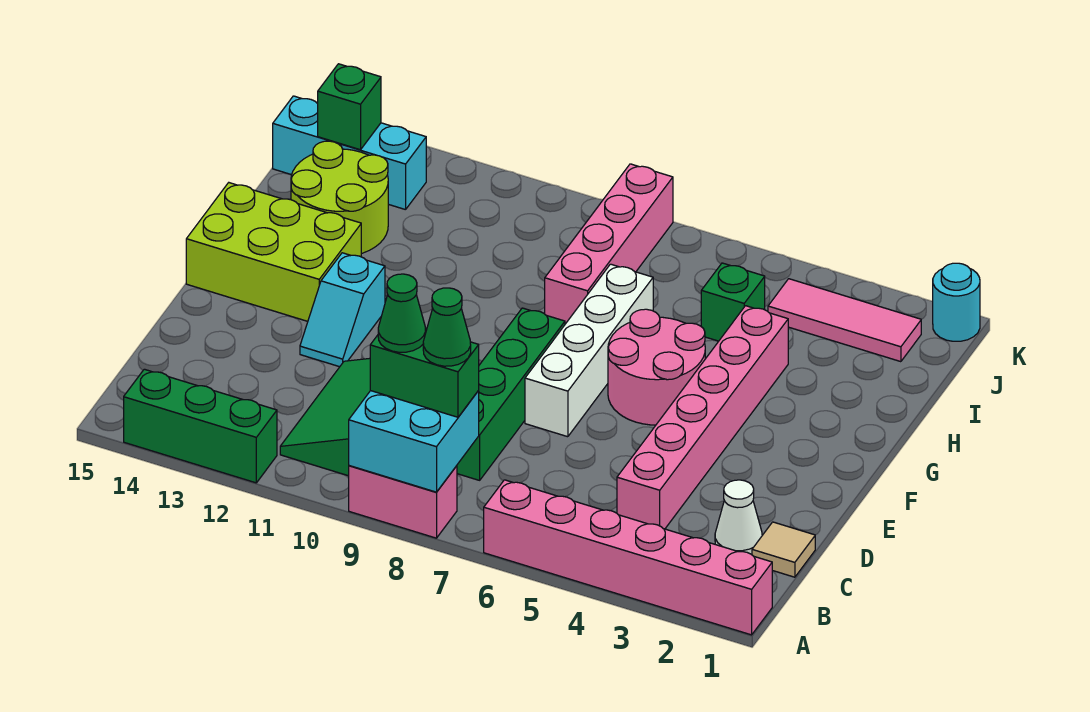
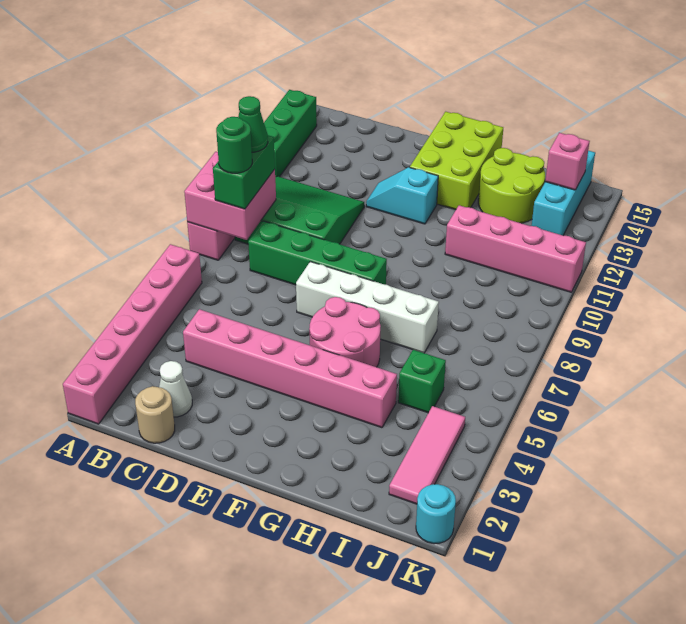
cyan 2x2 brick [349,391,479,492] -> pink 2x2 brick [184,152,276,240]
green 1x1 cone [423,288,471,366] -> green 1x1 round brick [216,117,252,173]
tan 1x1 tile [752,522,815,577] -> tan 1x1 round brick [135,386,175,443]
pink 1x4 brick [545,164,673,324] -> pink 1x4 brick moved to [445,205,586,292]
green 1x1 brick [317,64,381,150] -> pink 1x1 brick [545,133,590,190]

